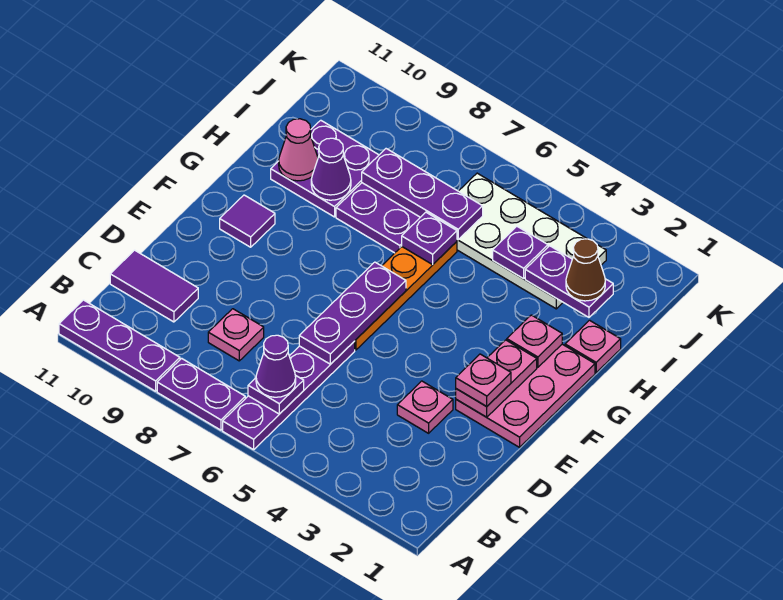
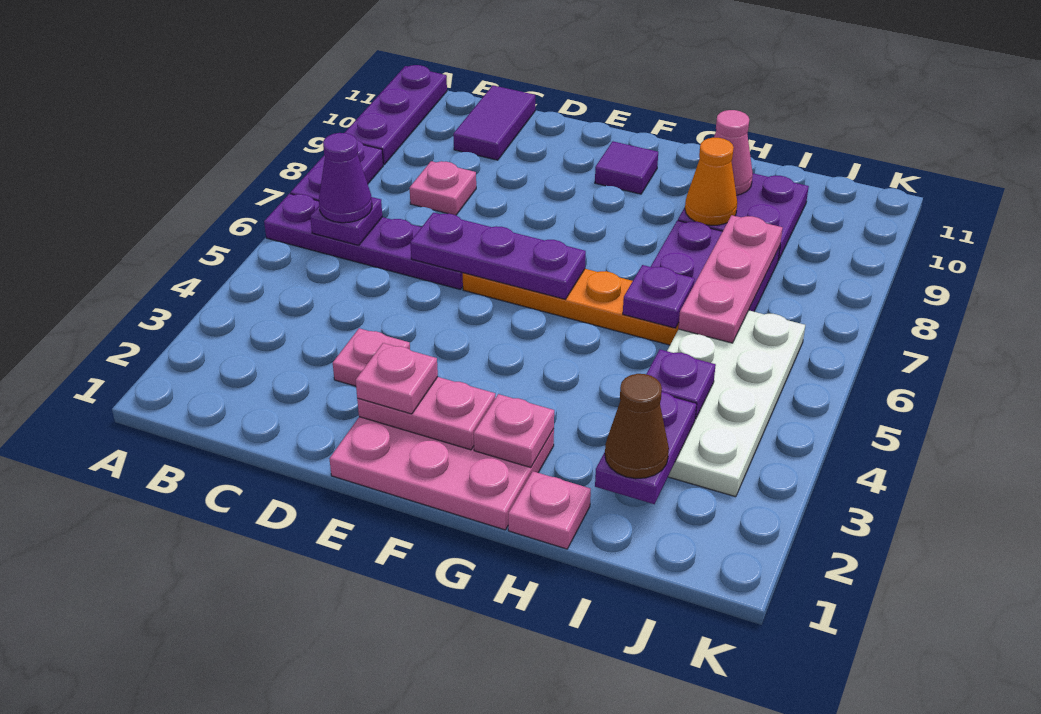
purple 1x1 cone [311,138,351,200] -> orange 1x1 cone [685,138,737,225]
purple 1x3 plate [362,149,483,240] -> pink 1x3 plate [678,215,783,343]

